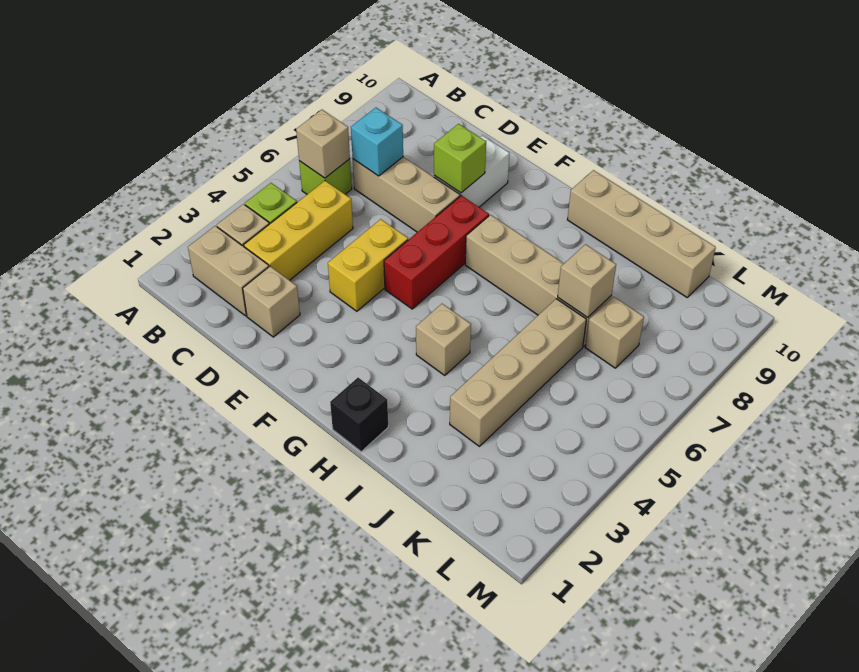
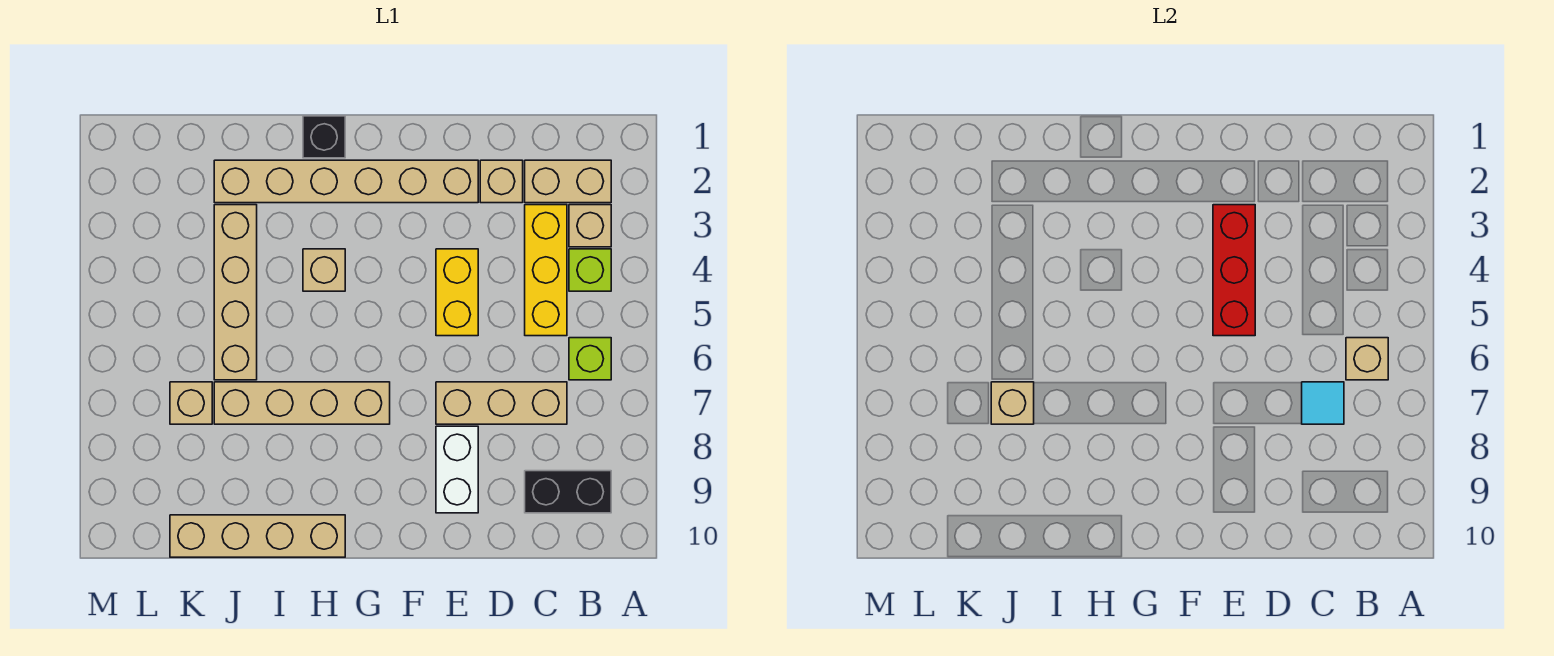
none -> black 1x2 brick [525,471,611,513]
cyan 1x1 brick [351,108,403,176] -> cyan 1x1 tile [1302,382,1344,424]
none -> tan 1x6 brick [214,160,478,203]
lime 1x1 brick [434,124,486,193] -> none
red 1x3 brick [384,195,489,309] -> red 1x3 brick moved to [1213,205,1255,336]

